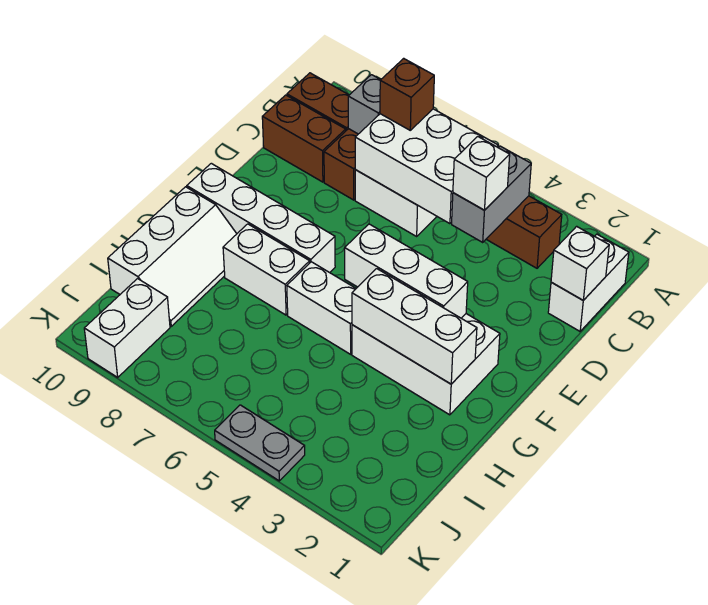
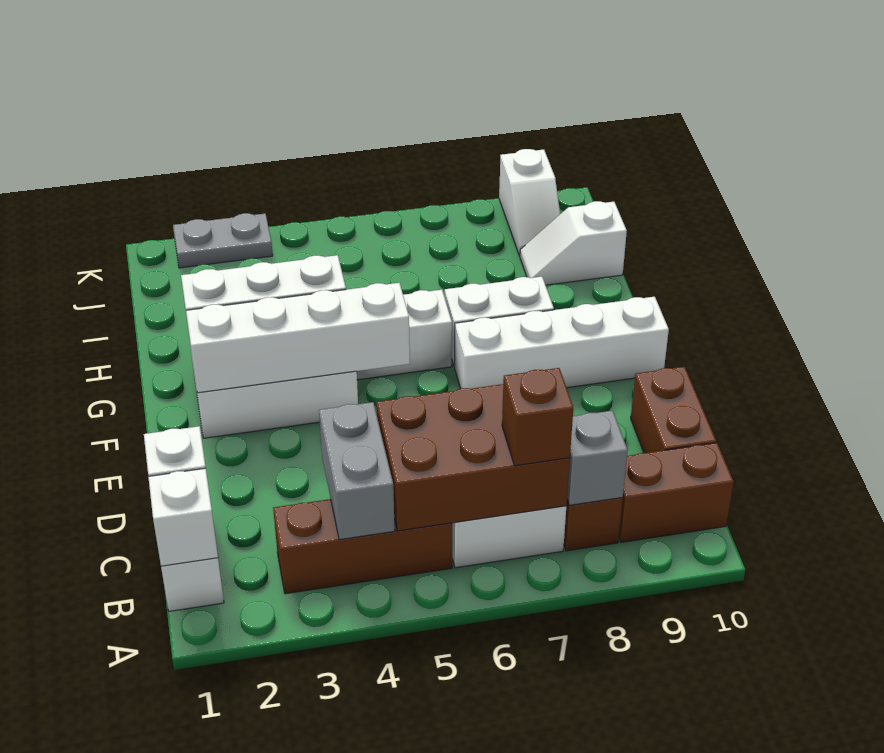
white 2x3 brick [355,109,498,224] -> brown 2x3 brick [376,384,570,531]
white 1x1 brick [453,136,510,210] -> white 1x1 brick moved to [148,468,218,566]
brown 1x2 brick [262,95,346,182] -> brown 1x2 brick turned to [631,367,716,453]
white 1x3 brick [345,224,468,318] -> white 1x4 brick [186,283,410,393]
white 2x3 slope [108,187,237,326] -> white 1x2 slope [520,201,627,285]
white 1x2 brick [84,279,170,377] -> white 1x2 slope [499,149,560,256]
grey 1x2 plate [215,405,305,481] -> grey 1x2 plate moved to [173,213,273,268]

